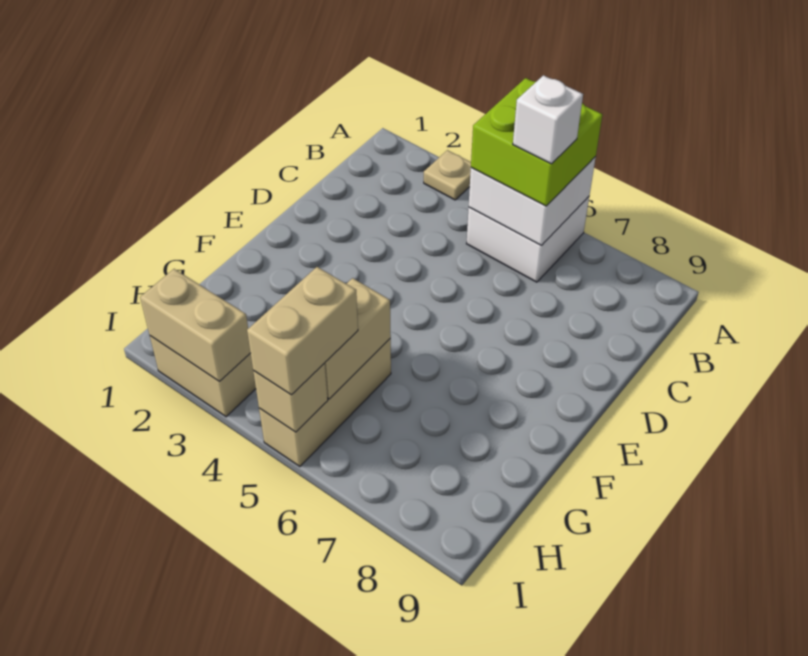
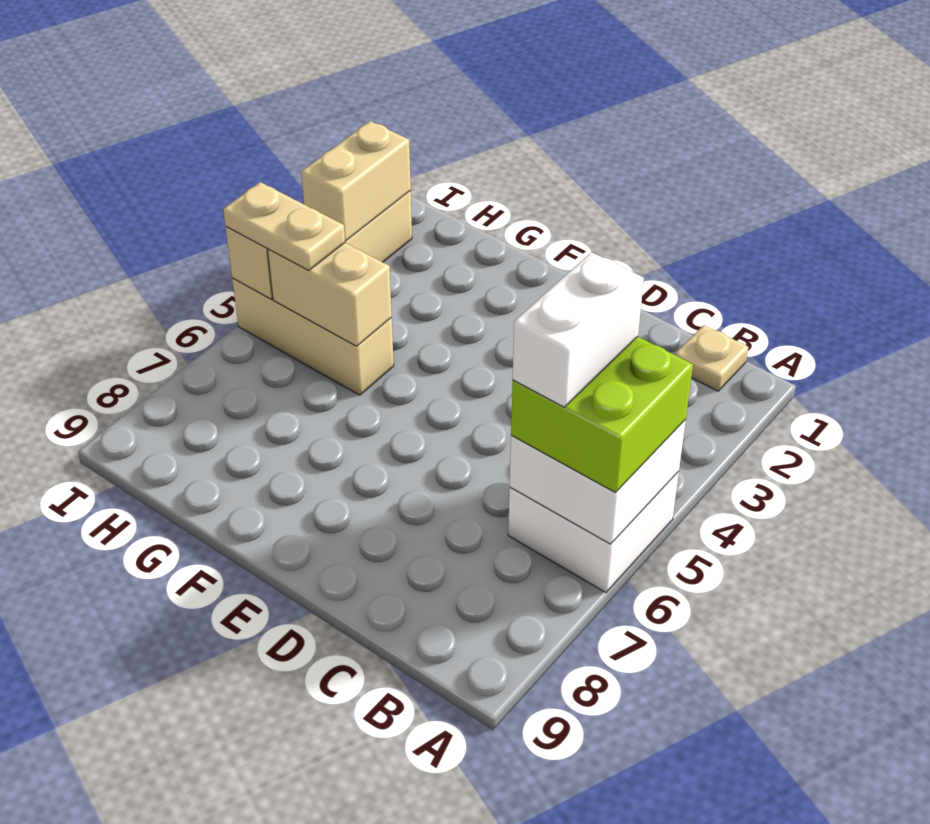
tan 1x1 plate [424,150,471,200] -> tan 1x1 plate moved to [675,325,748,391]
white 1x1 brick [513,75,583,164] -> white 1x2 brick [513,252,644,407]
tan 1x2 brick [247,267,358,395] -> tan 1x2 plate [223,182,345,271]

